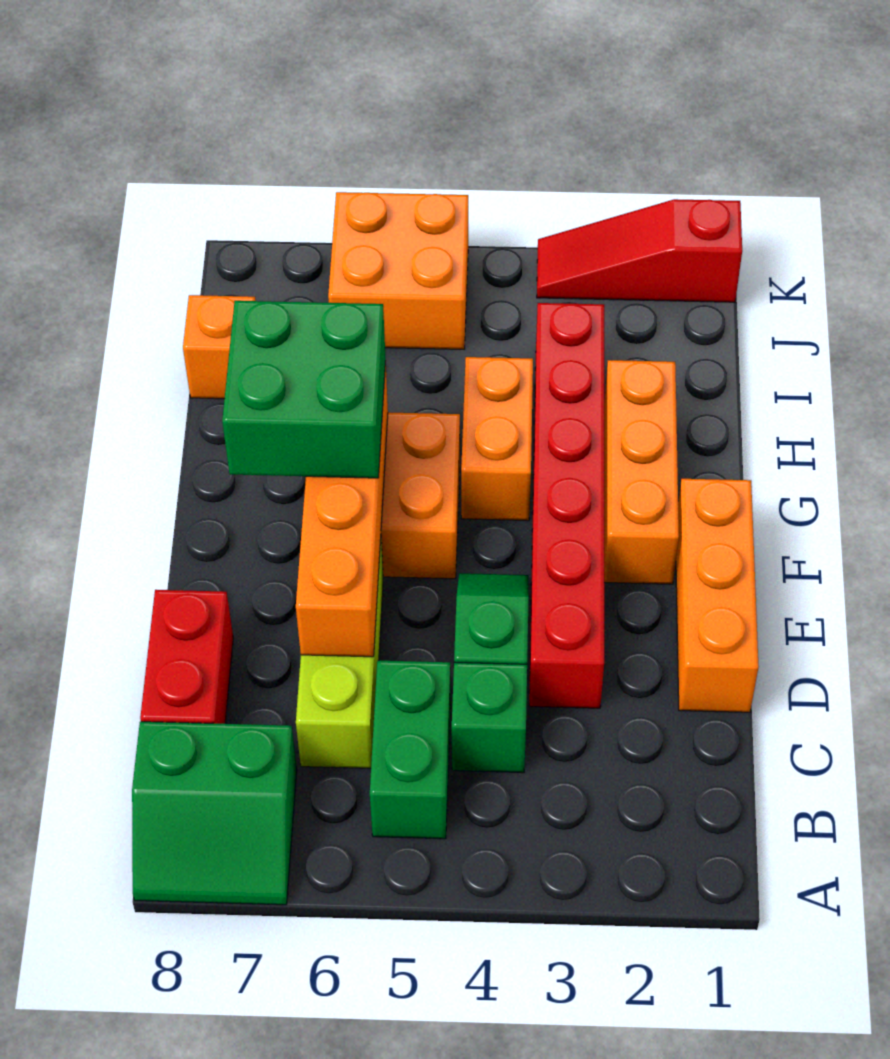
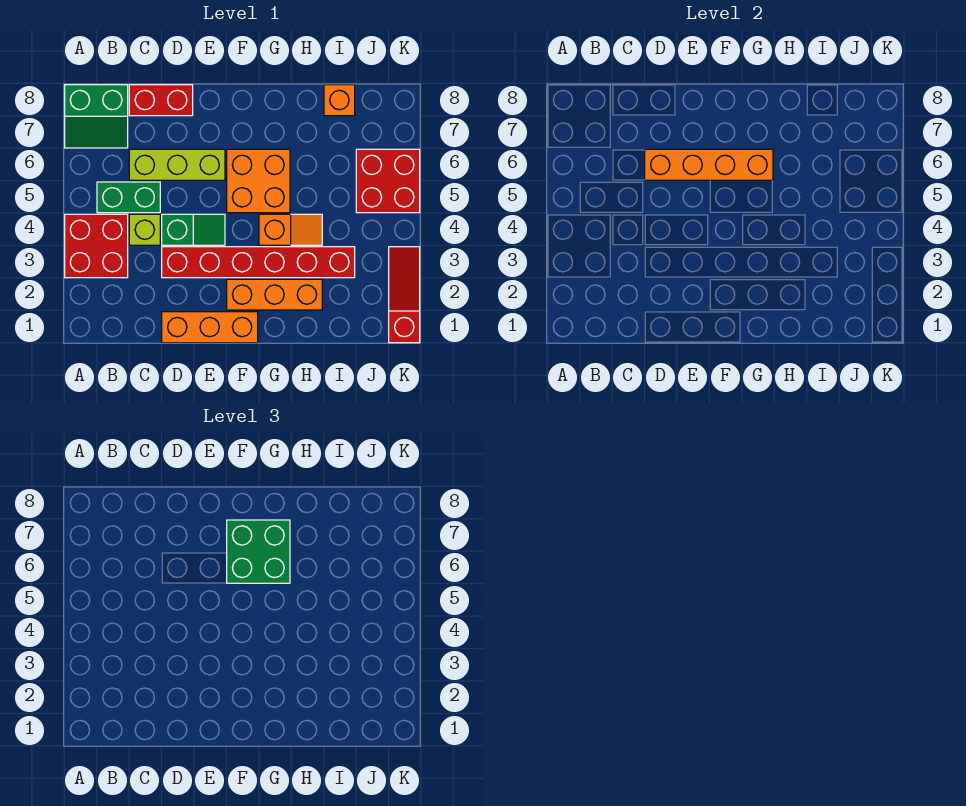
none -> red 2x2 brick [65,214,128,278]
green 2x2 slope [132,722,297,905] -> green 2x2 slope turned to [65,85,128,148]
green 1x1 brick [452,662,527,773] -> lime 1x1 brick [129,214,160,245]
orange 1x2 brick [461,357,533,521] -> orange 1x2 slope [259,214,322,245]
orange 2x2 brick [328,192,468,349] -> red 2x2 brick [356,149,420,213]

